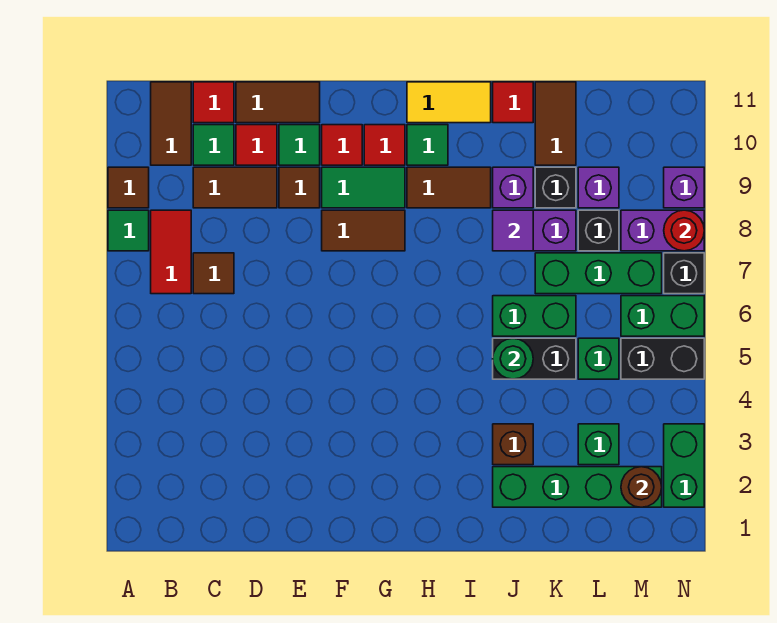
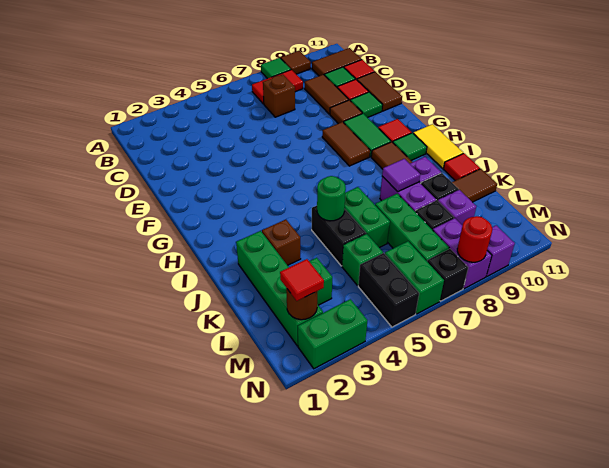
brown 1x1 tile [193,253,234,294] -> brown 1x1 brick [263,75,295,117]
red 1x1 tile [322,125,362,165] -> red 1x1 tile moved to [280,259,324,301]

